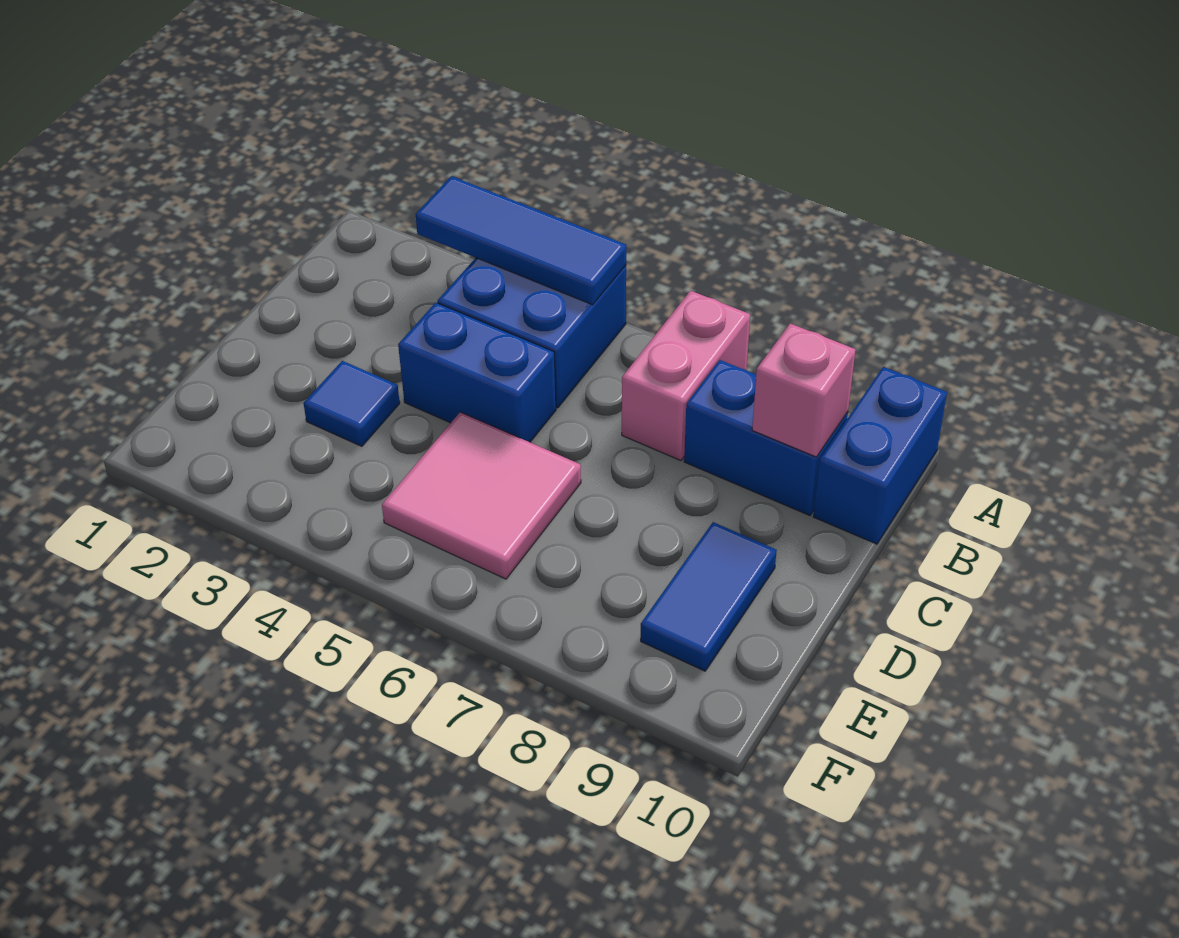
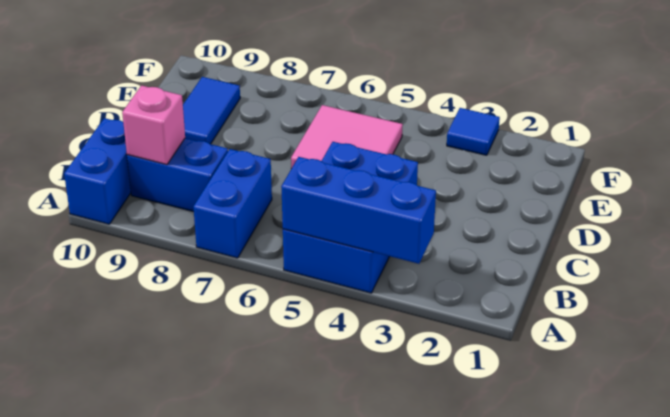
blue 1x3 tile [416,176,626,305] -> blue 1x3 brick [281,157,436,264]
pink 1x2 brick [622,291,750,461] -> blue 1x2 brick [193,149,272,258]
blue 1x1 tile [304,361,400,446] -> blue 1x1 tile moved to [447,108,500,155]

